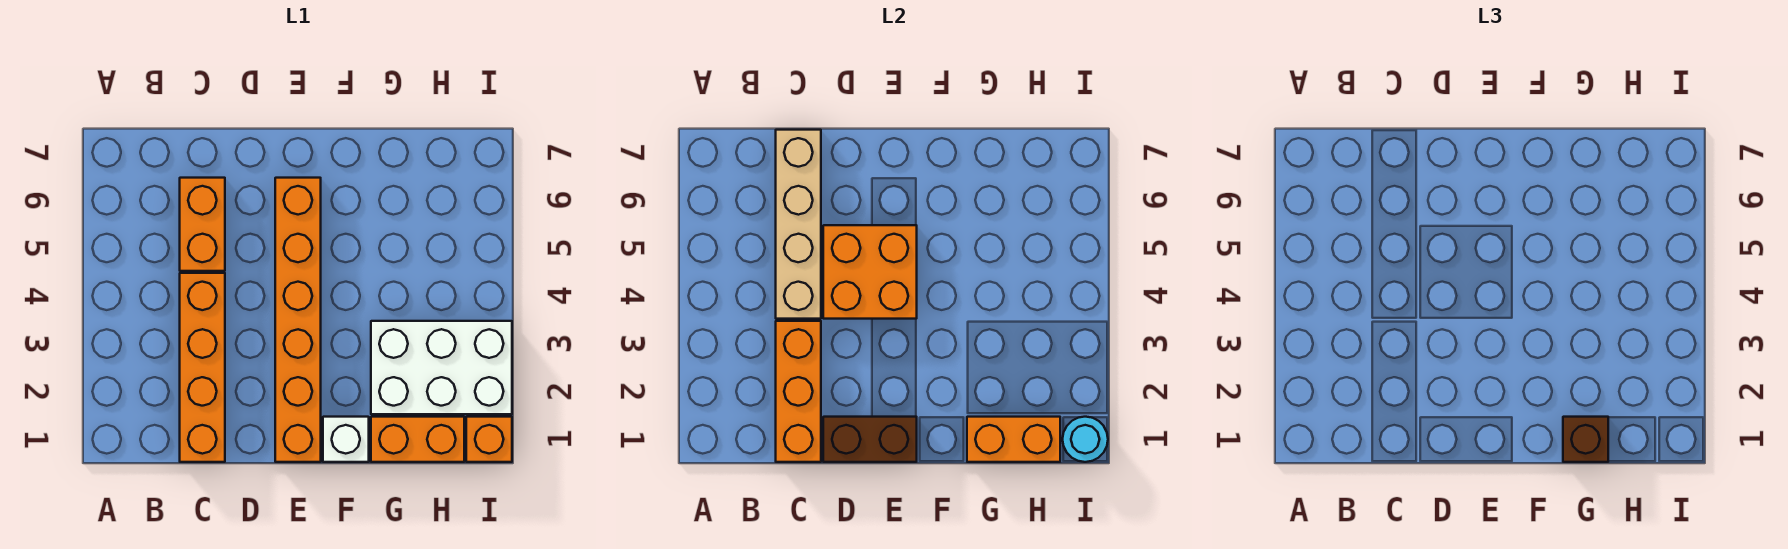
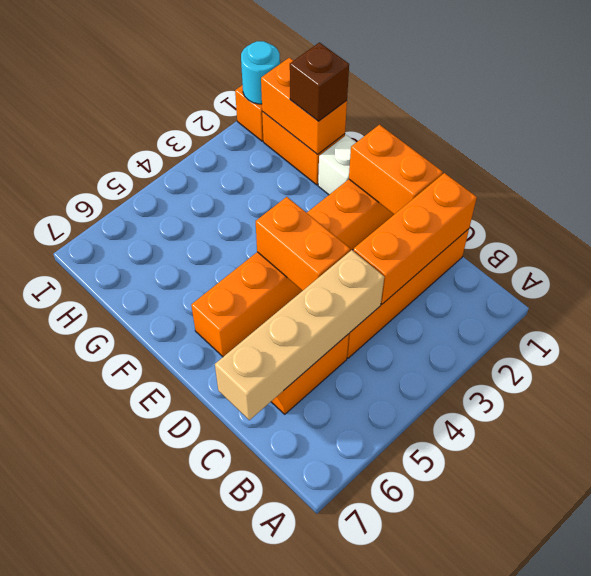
brown 1x2 brick [823,417,917,462] -> orange 1x2 brick [349,125,443,214]
orange 2x2 brick [823,225,917,319] -> orange 1x2 brick [256,197,350,291]
white 2x3 brick [371,321,512,414] -> none

